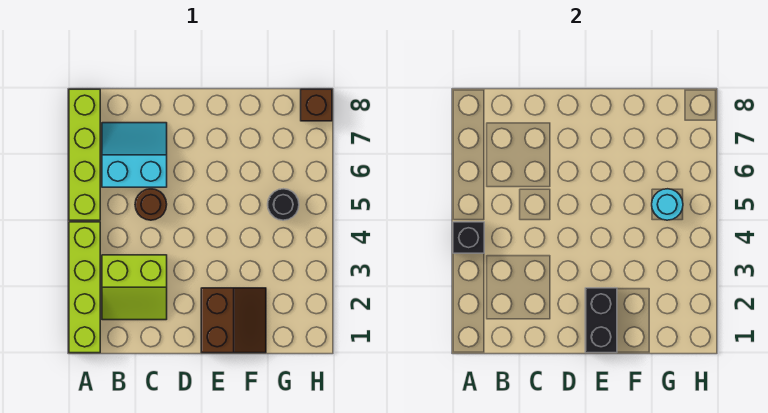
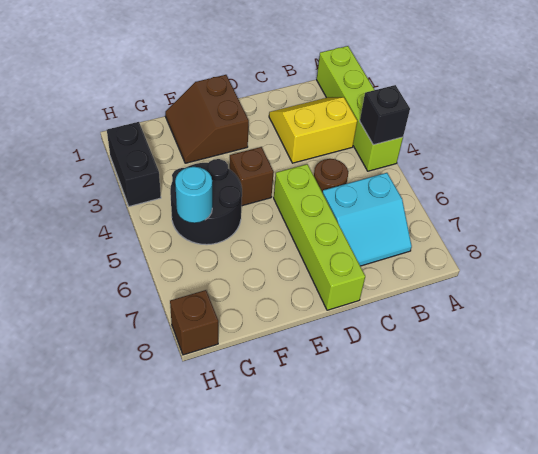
lime 1x4 brick [69,89,100,220] -> lime 1x4 brick moved to [274,164,365,310]
lime 2x2 slope [102,255,167,320] -> yellow 2x2 slope [269,97,357,163]
black 1x2 brick [585,288,617,353] -> black 1x2 brick moved to [107,122,161,206]
none -> brown 1x1 brick [229,147,274,206]
black 1x1 round brick [268,189,299,220] -> black 2x2 round brick [170,159,242,245]

